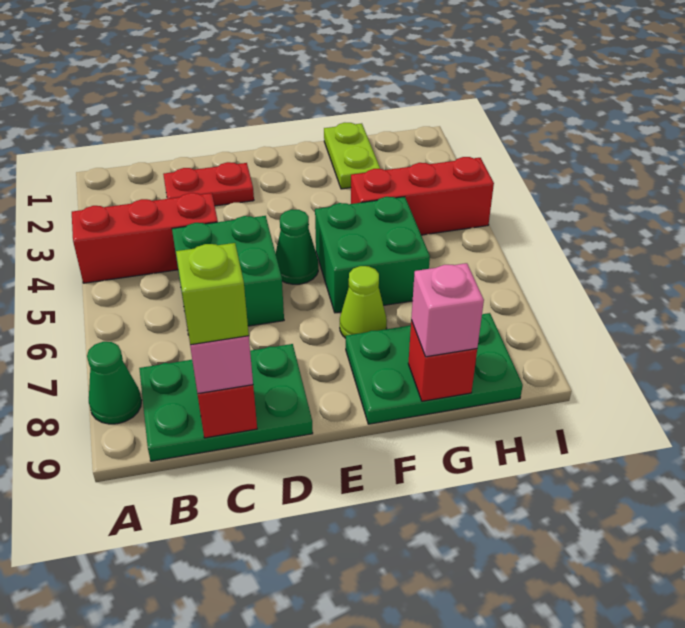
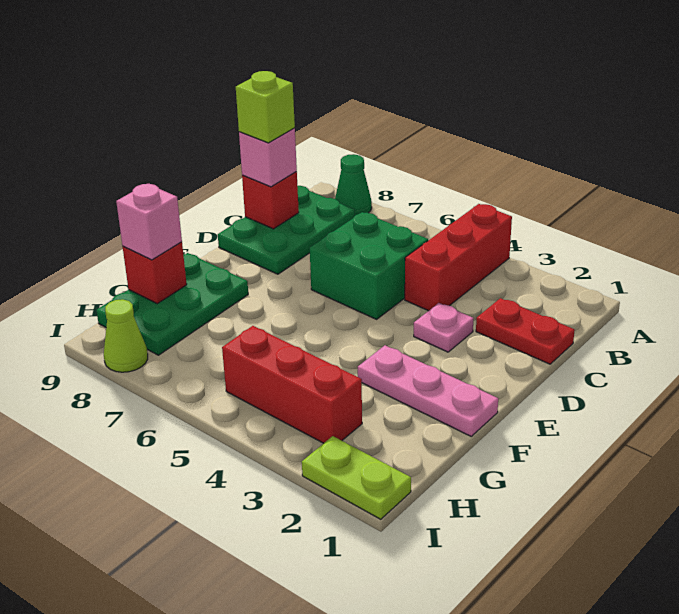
red 1x2 plate [163,162,254,206] -> red 1x2 plate turned to [476,298,575,364]
none -> pink 1x1 plate [414,303,473,352]
green 1x1 cone [276,210,318,284] -> none
none -> pink 1x3 plate [358,345,498,436]
green 2x2 brick [315,197,430,313] -> none
lime 1x1 cone [340,266,387,338] -> lime 1x1 cone moved to [104,299,148,372]
lime 1x2 plate [324,123,380,189] -> lime 1x2 plate moved to [302,436,411,519]
red 1x3 brick [351,157,494,235] -> red 1x3 brick turned to [222,326,362,443]

